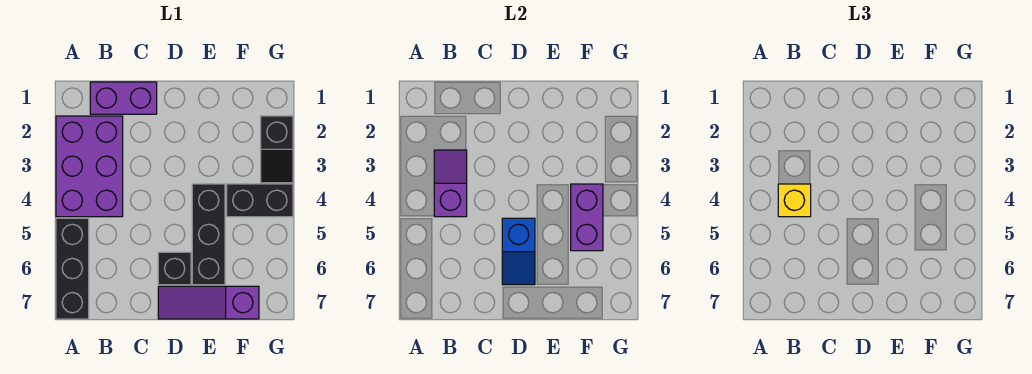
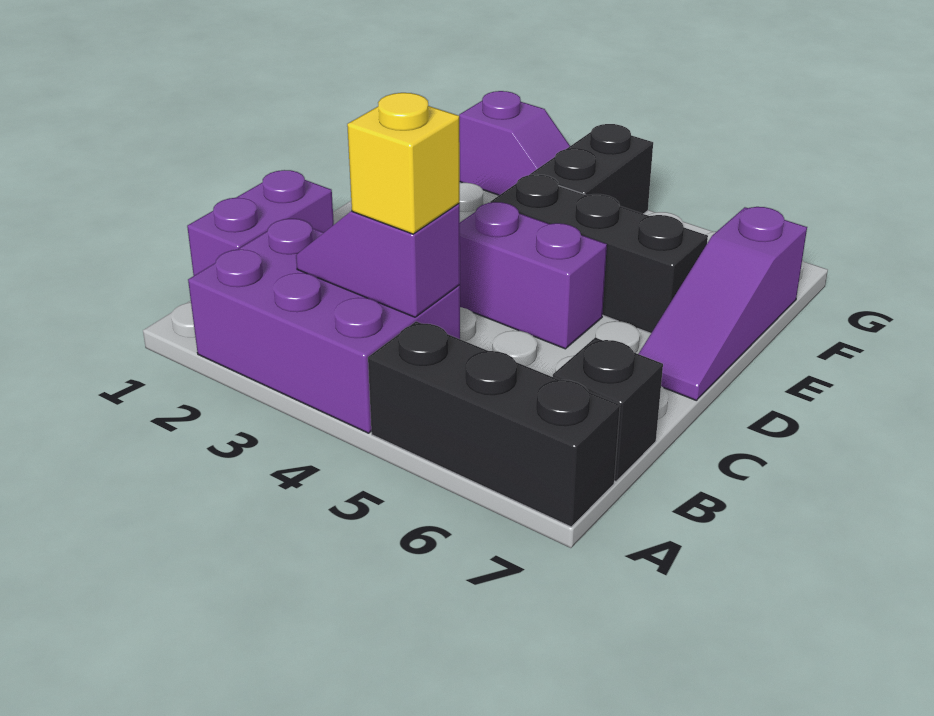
blue 1x2 slope [502,218,535,285] -> none
black 1x1 brick [158,252,191,285] -> black 1x1 brick moved to [553,338,663,482]
purple 1x2 brick [571,184,603,251] -> purple 1x2 brick moved to [460,202,607,349]
black 1x2 slope [261,116,293,183] -> purple 1x2 slope [459,91,570,195]

